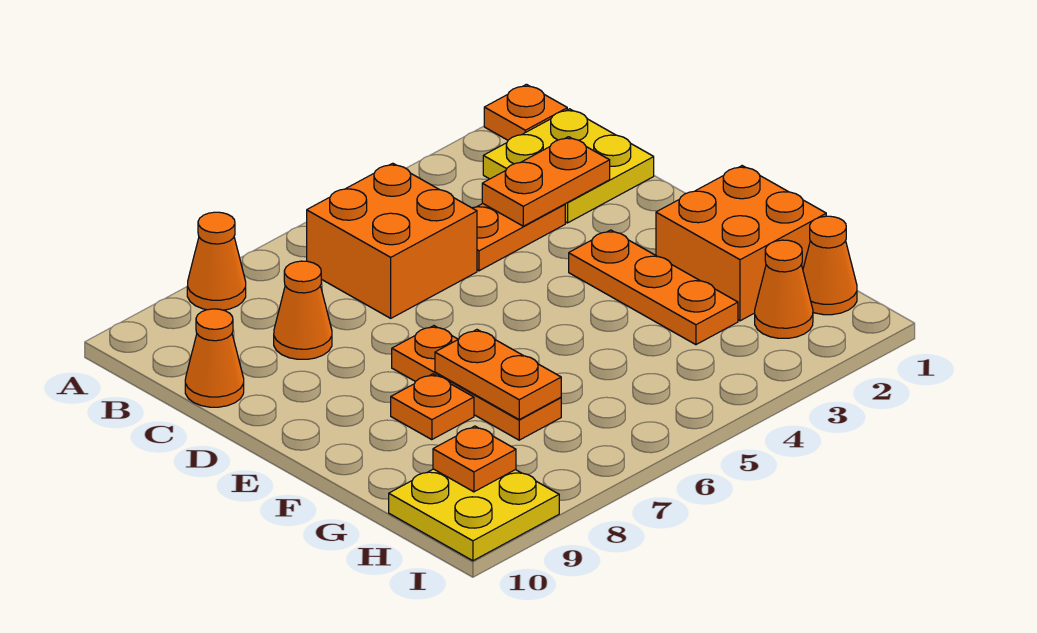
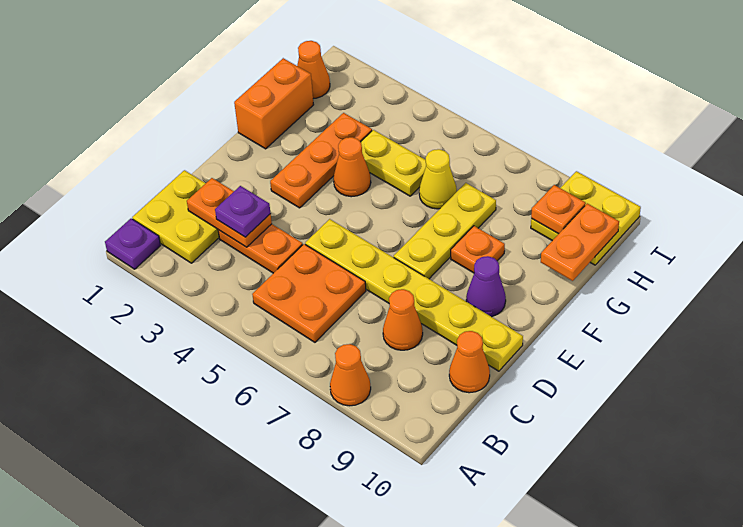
orange 1x1 plate [484,84,567,140] -> purple 1x1 plate [105,219,161,269]
orange 2x2 brick [307,163,477,318] -> orange 2x2 plate [252,244,366,342]
none -> purple 1x1 plate [215,186,271,237]
none -> yellow 1x6 plate [305,219,523,371]
orange 1x3 plate [392,326,561,440] -> yellow 1x3 plate [394,183,496,279]
none -> purple 1x1 cone [466,256,506,317]
orange 2x2 brick [656,166,826,321] -> orange 1x2 brick [234,58,314,149]
orange 1x2 plate [435,330,561,419] -> orange 1x2 plate moved to [541,203,619,281]
none -> yellow 1x2 plate [361,130,426,196]
none -> yellow 1x1 cone [419,149,457,209]
orange 1x1 cone [755,240,813,338] -> orange 1x1 cone moved to [333,137,371,197]

